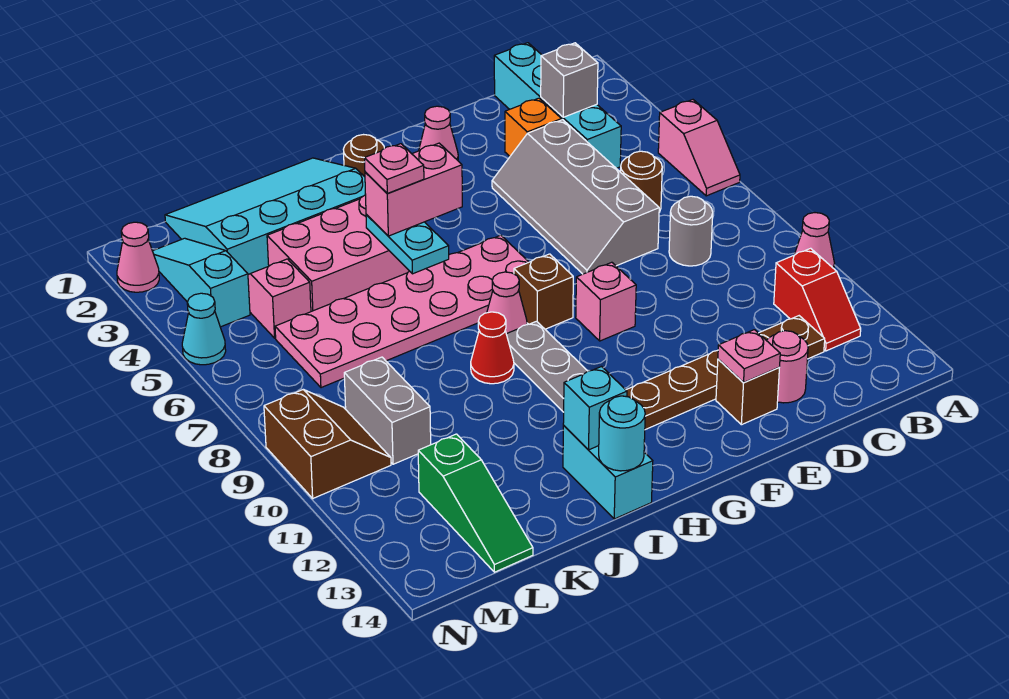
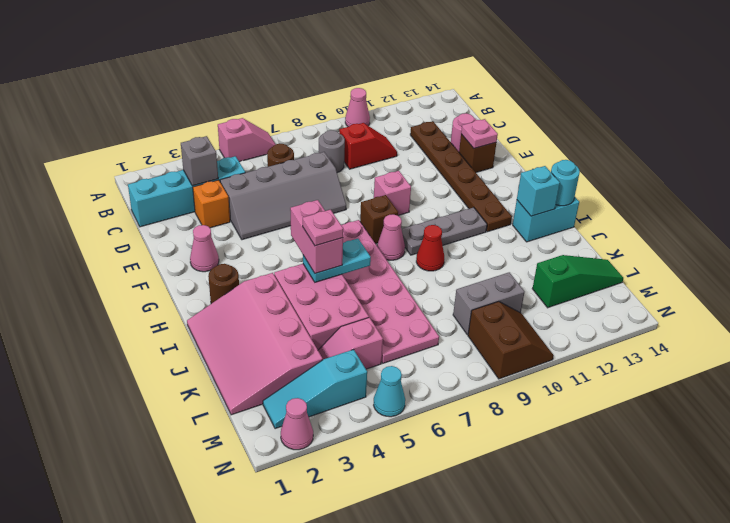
red 1x2 slope [774,248,861,351] -> red 1x2 slope moved to [339,123,397,169]
cyan 3x4 slope [165,158,366,275] -> pink 3x4 slope [187,273,323,415]
brown 2x2 slope [264,390,391,498] -> brown 2x2 slope turned to [468,301,554,379]

